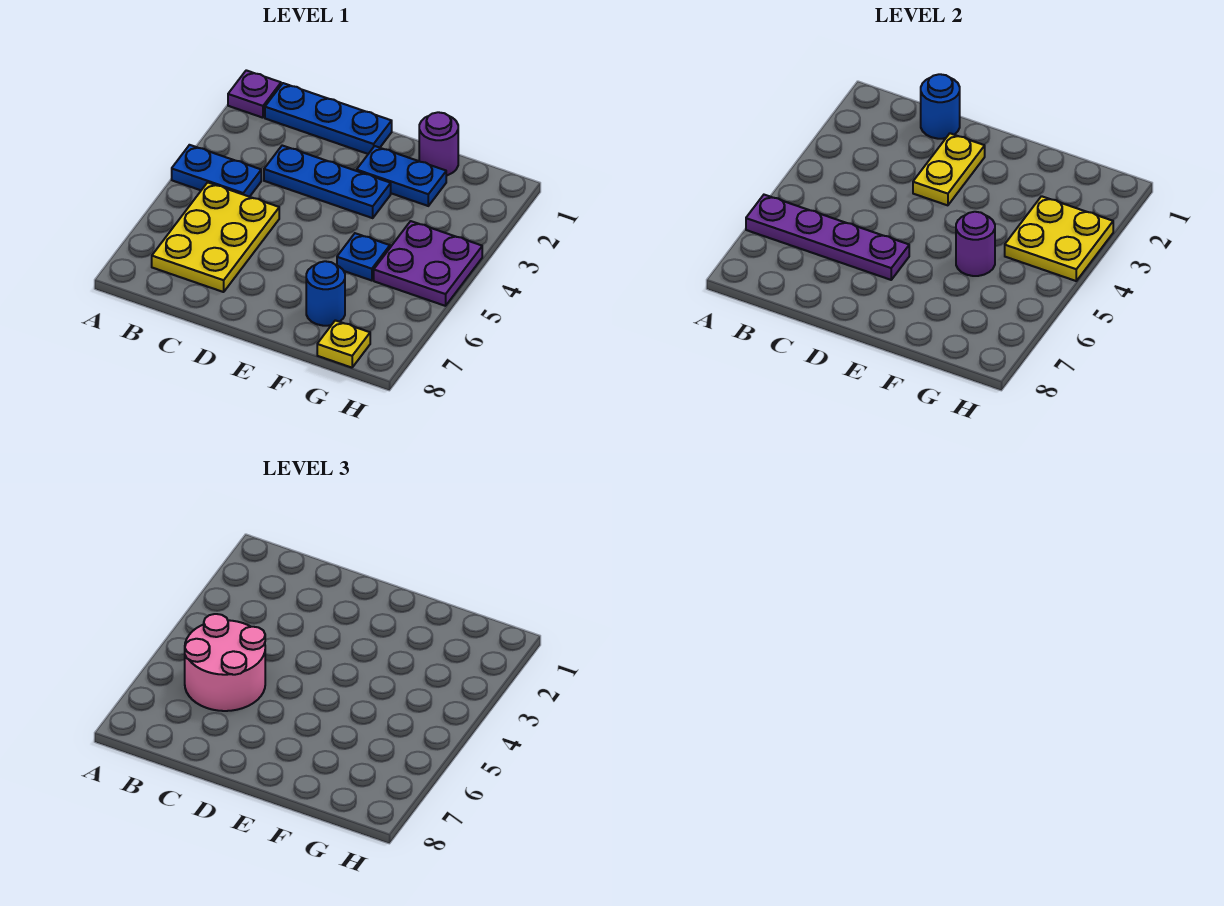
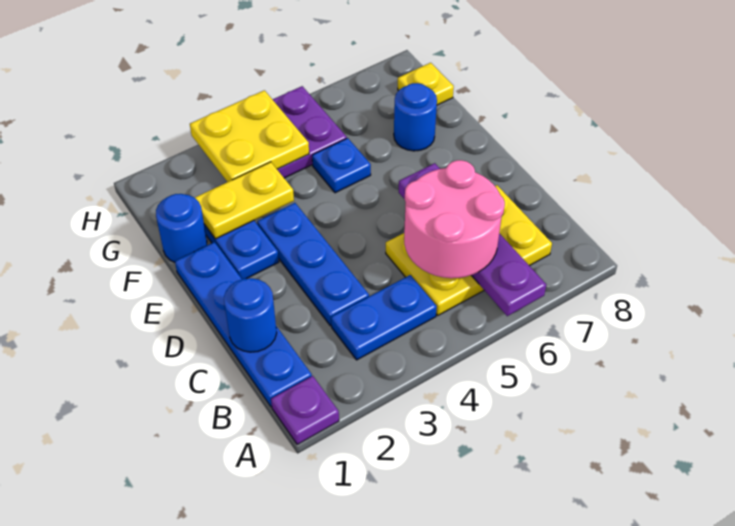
blue 1x2 plate [172,145,261,197] -> blue 1x2 plate turned to [331,275,437,360]
blue 1x3 plate [265,83,392,154] -> blue 1x4 plate [175,242,312,407]
yellow 1x2 plate [913,133,985,205] -> yellow 1x2 plate moved to [195,162,294,239]
purple 1x1 round brick [419,112,458,176] -> blue 1x1 round brick [156,194,207,262]
purple 1x1 round brick [956,212,995,276] -> none

